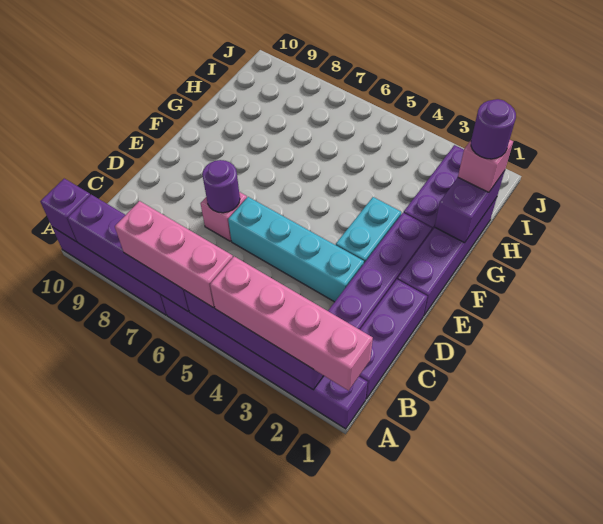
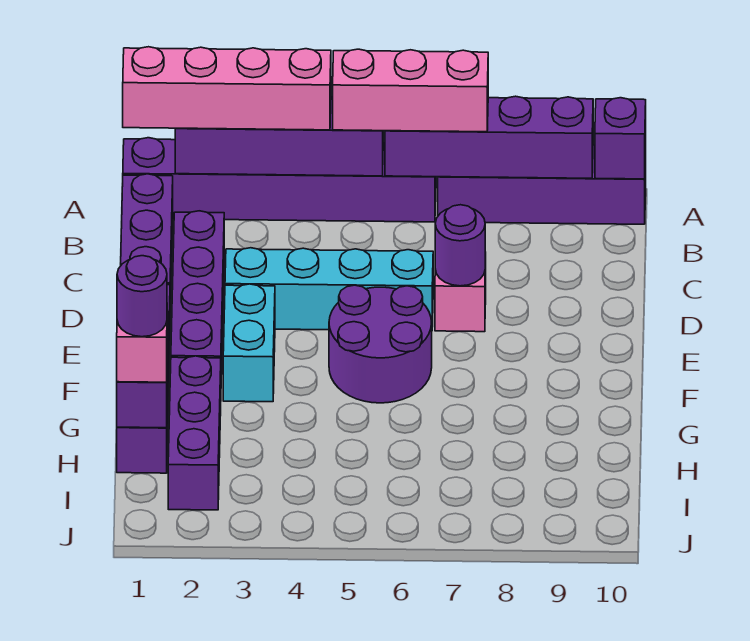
none -> purple 2x2 round brick [329,285,432,403]

